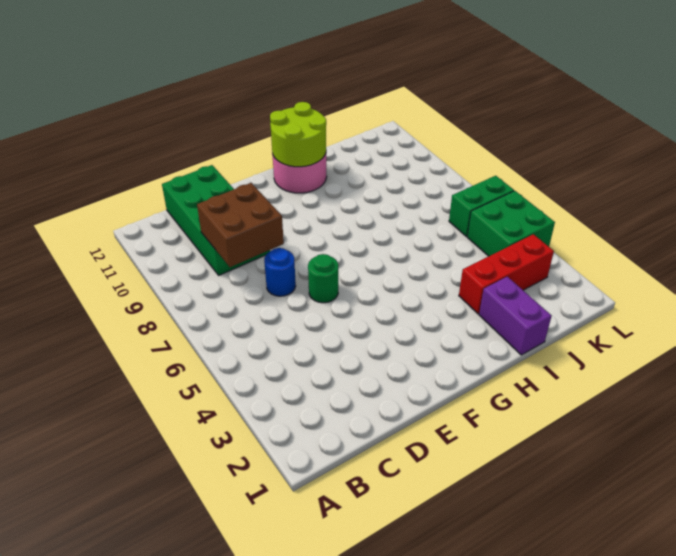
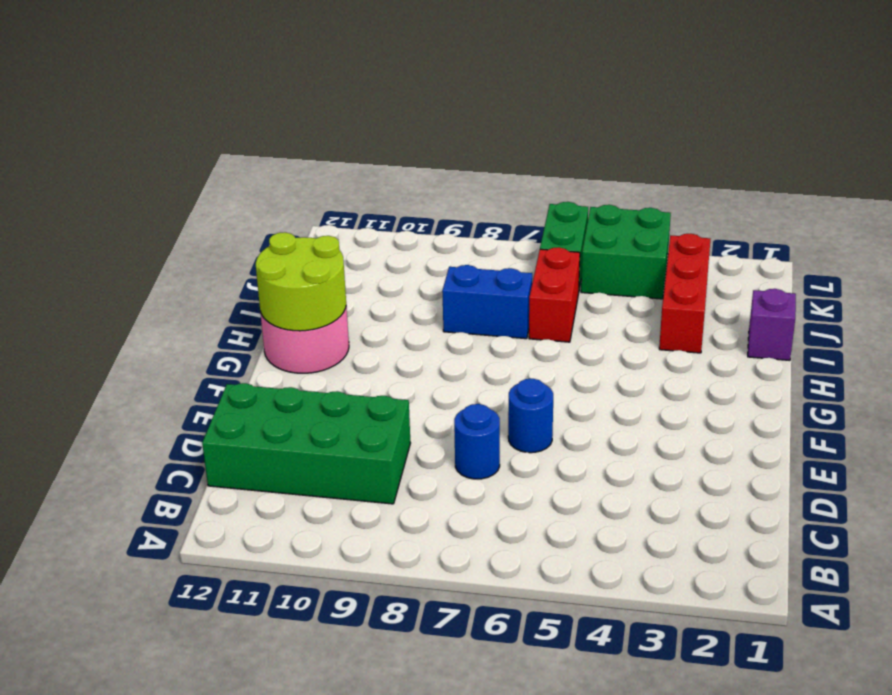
brown 2x2 brick [197,183,284,267] -> none
green 1x1 round brick [308,254,338,303] -> blue 1x1 round brick [508,379,553,453]
purple 1x2 brick [479,277,552,355] -> purple 1x1 brick [748,289,796,360]
none -> red 1x2 brick [529,247,580,342]
none -> blue 1x2 brick [442,265,532,339]

